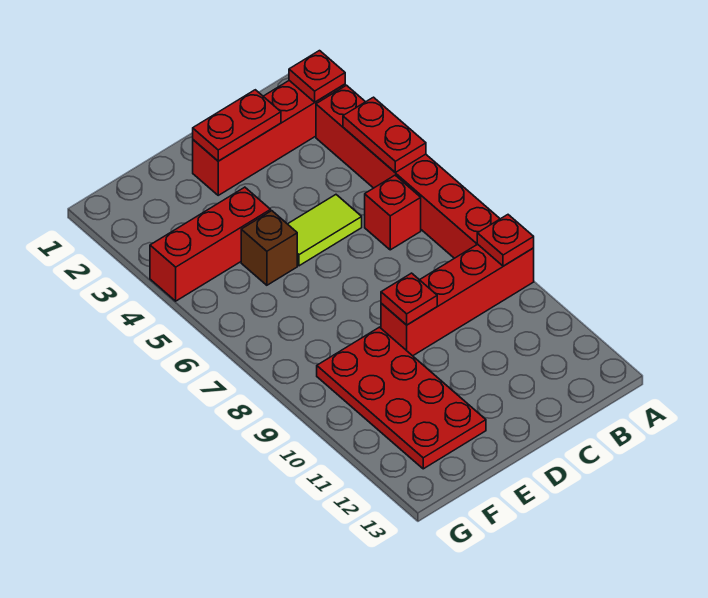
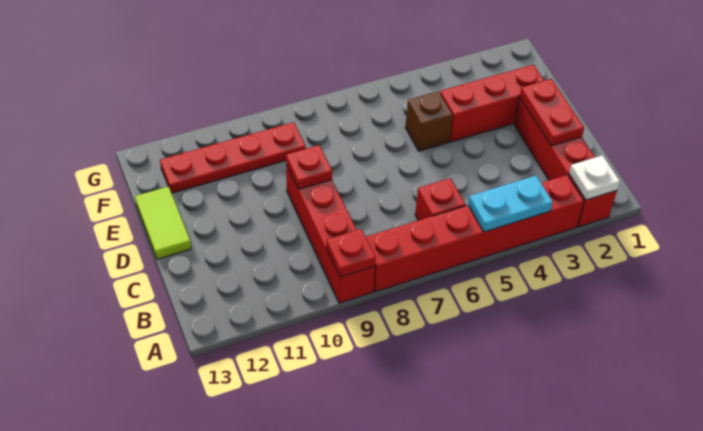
red 1x1 plate [289,51,345,102] -> white 1x1 plate [569,155,620,200]
red 1x2 plate [343,97,426,172] -> cyan 1x2 plate [468,176,553,232]
lime 1x2 tile [288,195,362,266] -> lime 1x2 tile moved to [135,187,191,259]
red 1x3 brick [150,187,271,301] -> red 1x3 brick turned to [440,65,544,142]
red 2x4 plate [317,327,486,469] -> red 1x4 plate [160,122,306,193]

